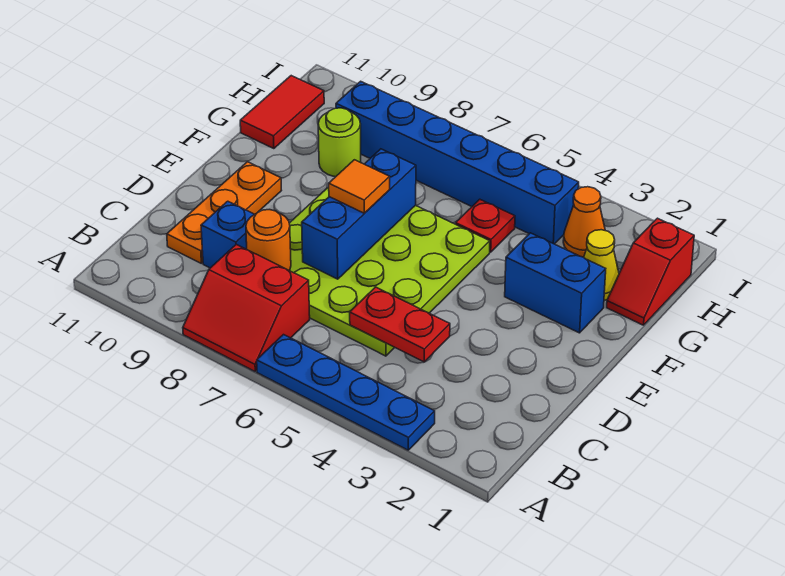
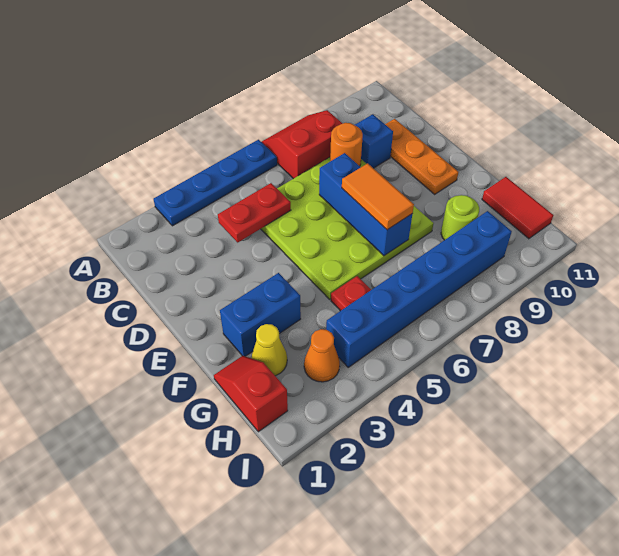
orange 1x1 tile [329,160,390,213] -> orange 1x2 tile [342,163,414,230]

